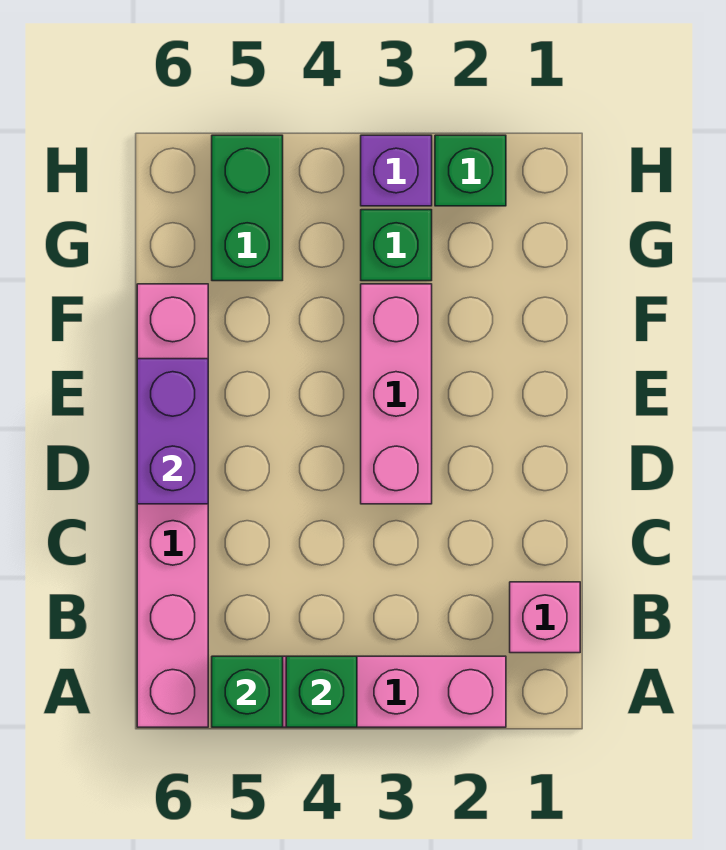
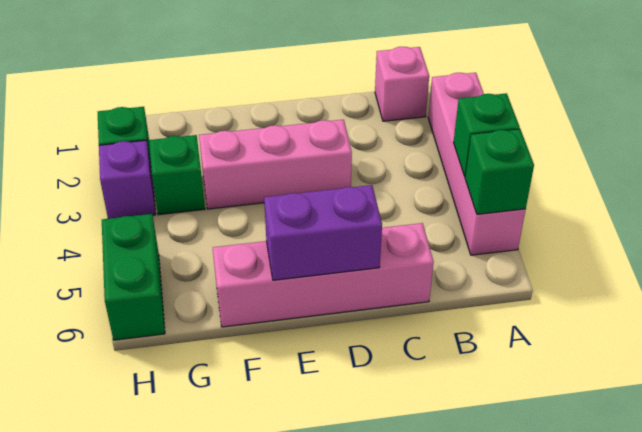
pink 1x6 brick [137,284,208,727] -> pink 1x4 brick [213,223,434,327]
green 1x2 brick [212,135,283,281] -> green 1x2 brick turned to [102,214,165,340]

